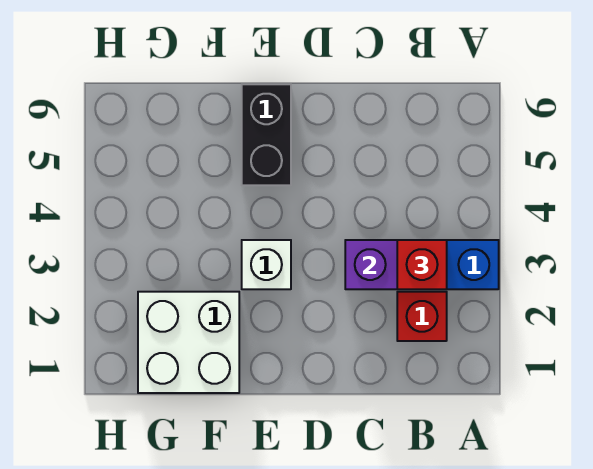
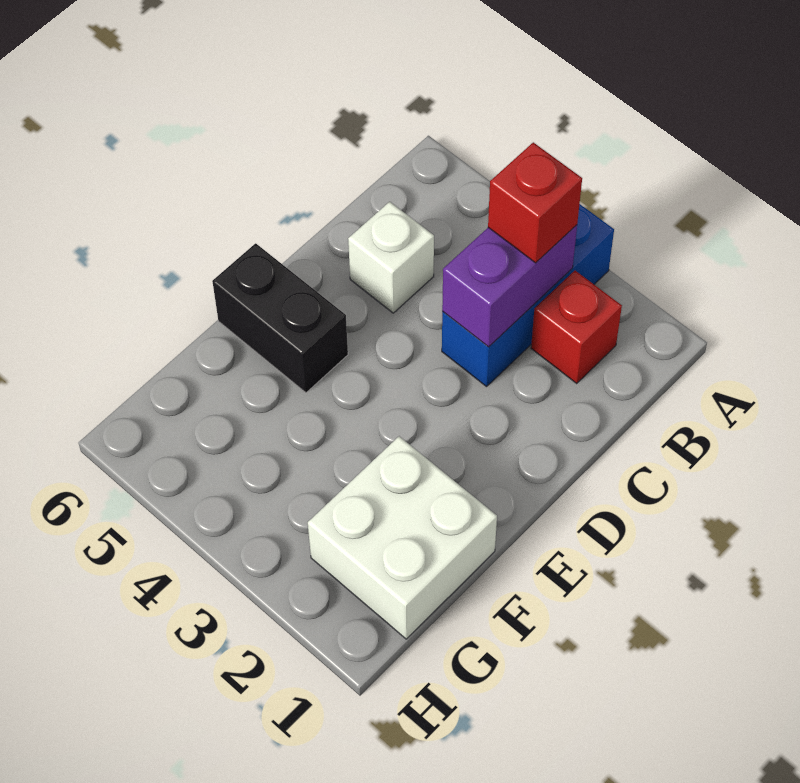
white 1x1 brick [242,240,291,289] -> white 1x1 brick moved to [348,202,434,313]

